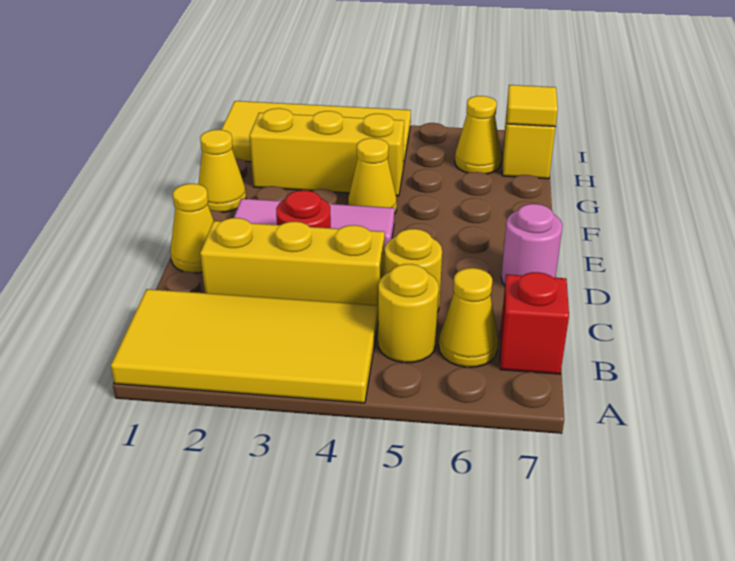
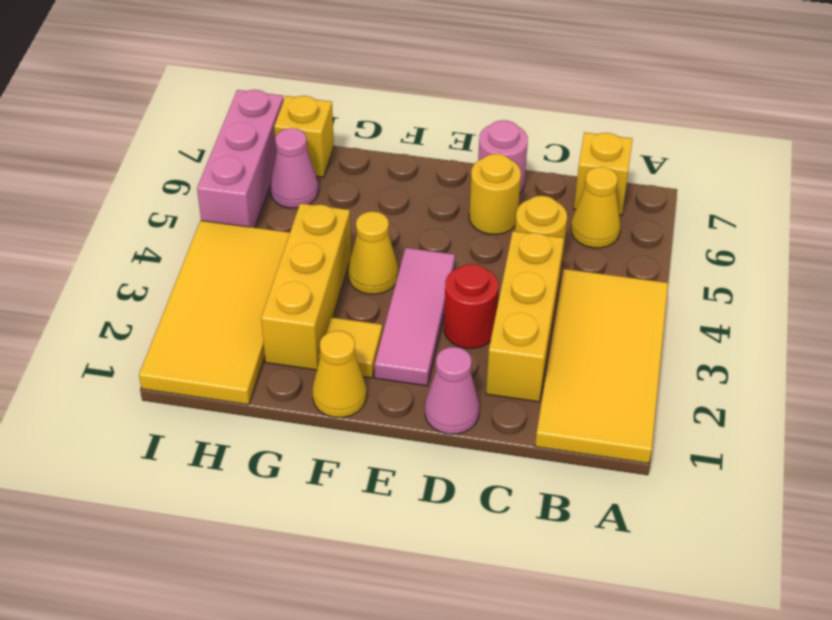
yellow 1x1 round brick [378,264,439,363] -> yellow 1x1 round brick moved to [469,154,521,235]
red 1x1 brick [500,272,569,374] -> yellow 1x1 brick [574,132,633,216]
yellow 1x1 cone [170,184,214,273] -> pink 1x1 cone [425,347,479,434]
yellow 1x1 cone [455,96,501,174] -> pink 1x1 cone [270,128,318,208]
yellow 1x1 tile [507,85,558,127] -> yellow 1x1 tile moved to [319,317,382,378]
none -> pink 1x3 brick [197,90,284,228]

